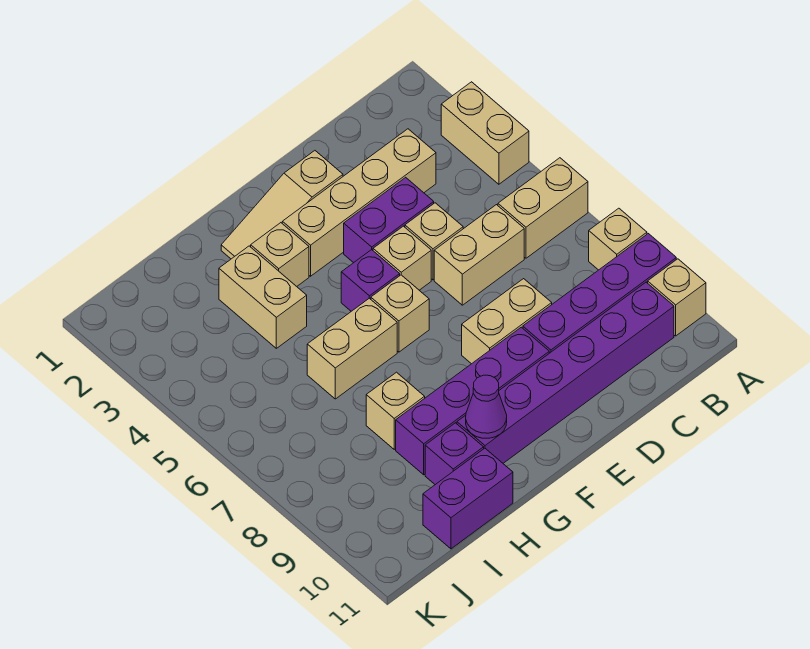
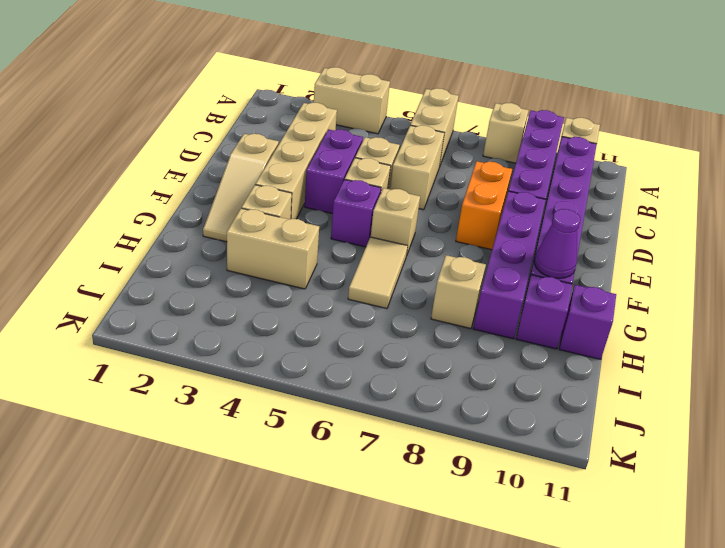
tan 1x2 brick [462,279,552,364] -> orange 1x2 brick [456,161,512,250]
tan 1x2 brick [307,298,397,399] -> tan 1x2 tile [348,237,408,309]
purple 1x2 brick [423,448,513,549] -> purple 1x1 brick [559,285,616,359]

